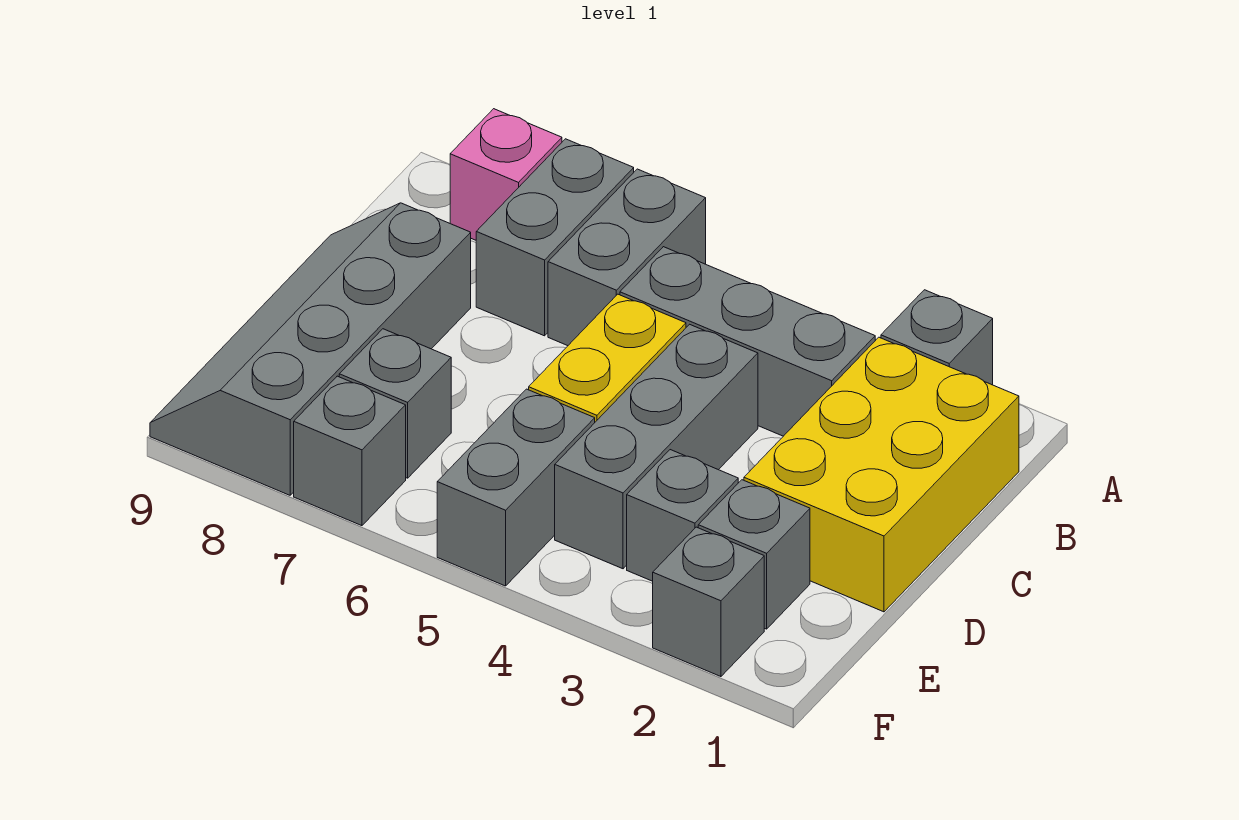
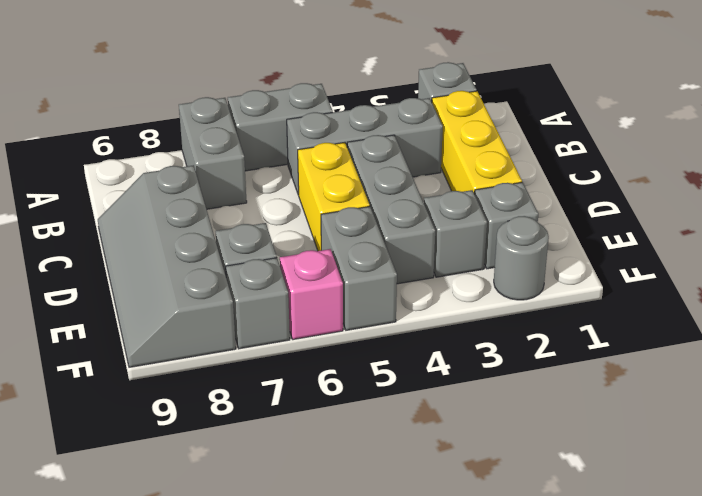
grey 1x2 brick [548,169,706,346] -> grey 1x2 brick turned to [228,83,333,171]
pink 1x1 brick [450,109,562,240] -> pink 1x1 brick moved to [280,249,343,340]
yellow 2x3 brick [744,337,1019,612] -> yellow 1x3 brick [432,91,522,194]
grey 1x1 brick [653,527,764,677] -> grey 1x1 round brick [494,216,549,300]

